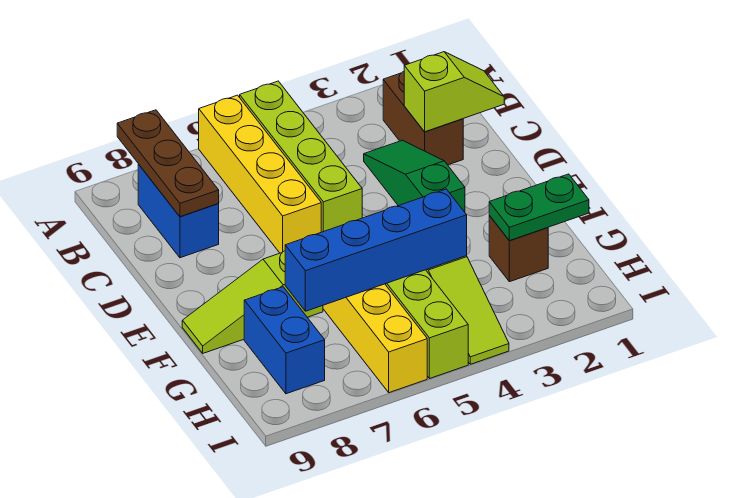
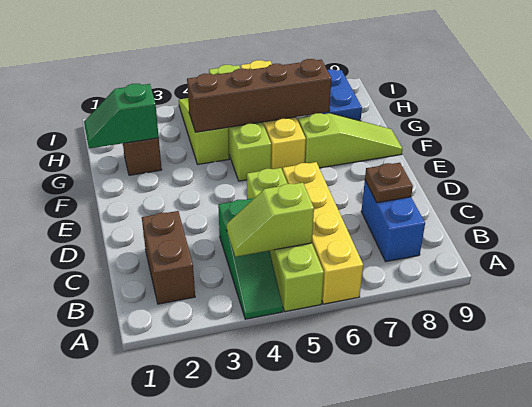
brown 1x3 plate [117,110,219,217] -> brown 1x1 plate [365,163,413,203]
lime 1x2 slope [404,52,504,132] -> lime 1x2 slope moved to [227,183,314,257]
green 1x3 slope [364,140,465,212] -> green 1x3 slope moved to [218,198,283,319]
green 1x2 plate [489,174,589,241] -> green 1x2 slope [84,84,159,148]
blue 1x4 brick [285,189,467,311] -> brown 1x4 brick [187,59,332,132]

